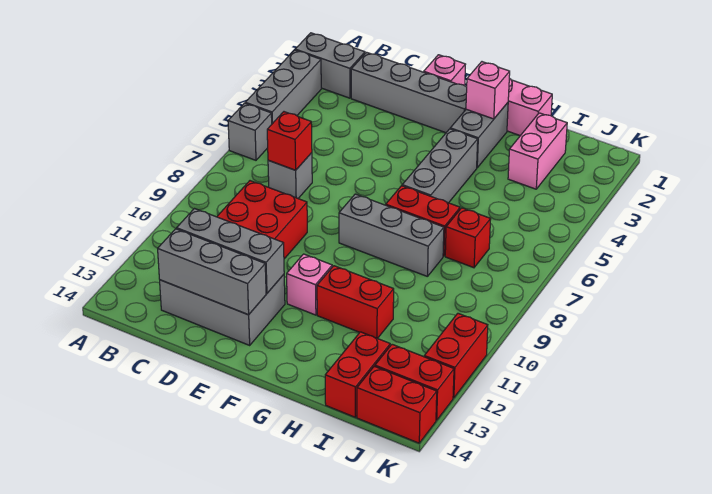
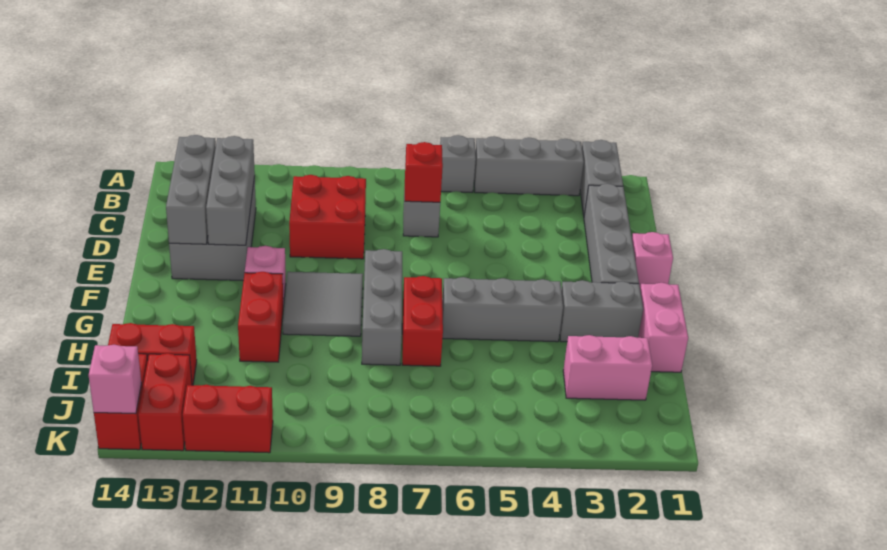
none -> grey 2x2 tile [283,272,363,336]
pink 1x1 brick [466,62,510,119] -> pink 1x1 brick moved to [89,345,141,414]
red 1x1 brick [445,208,491,268] -> none

